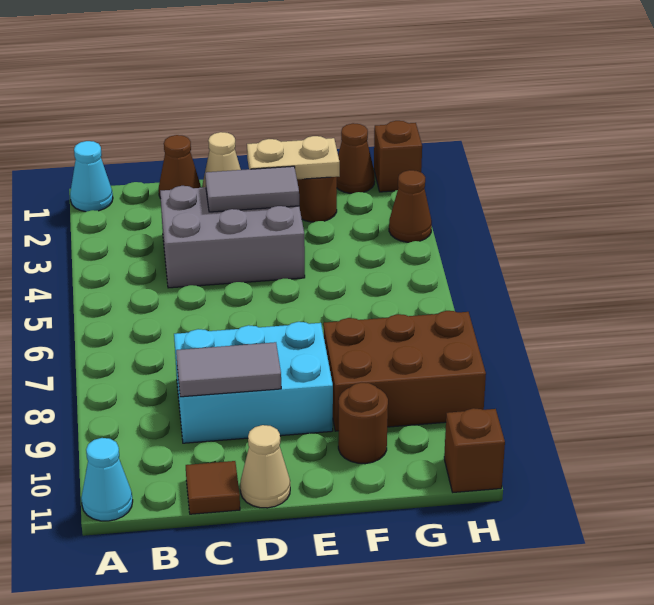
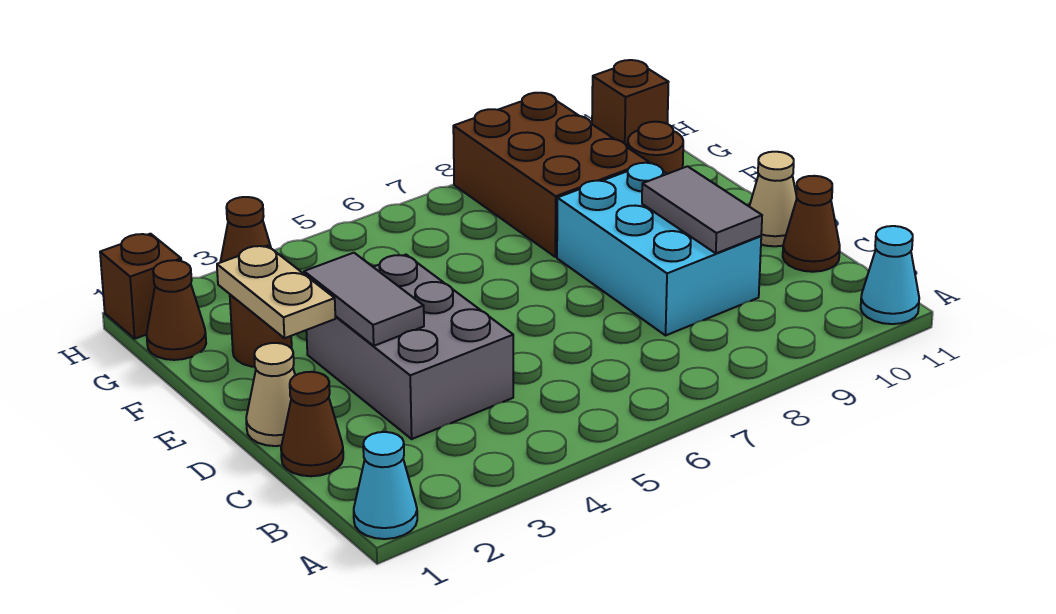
brown 1x1 tile [186,461,240,514] -> brown 1x1 cone [783,176,840,272]

